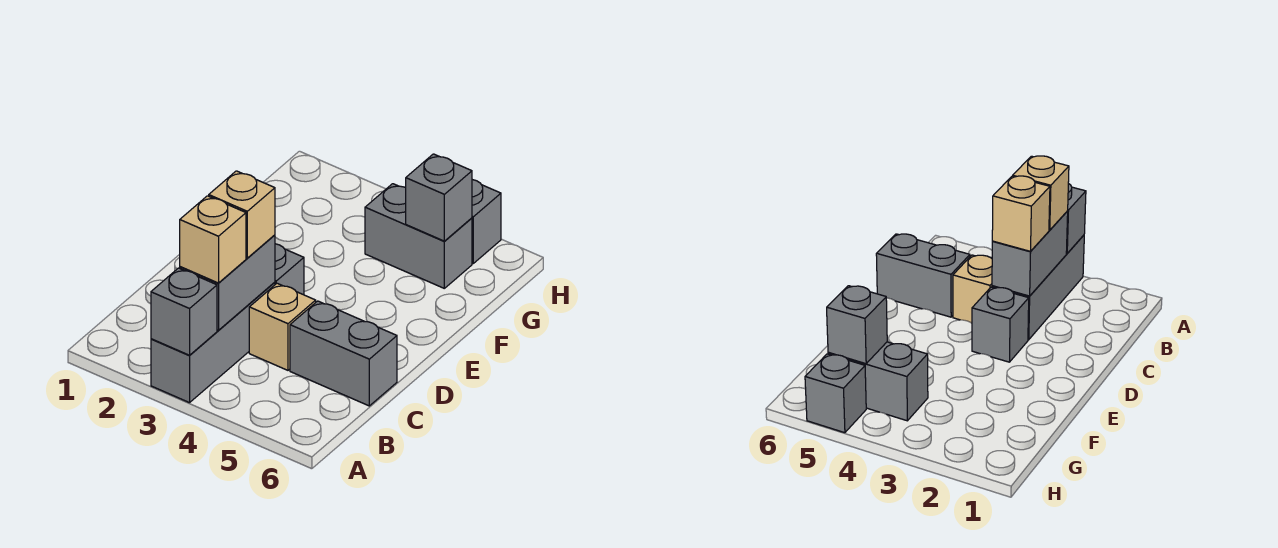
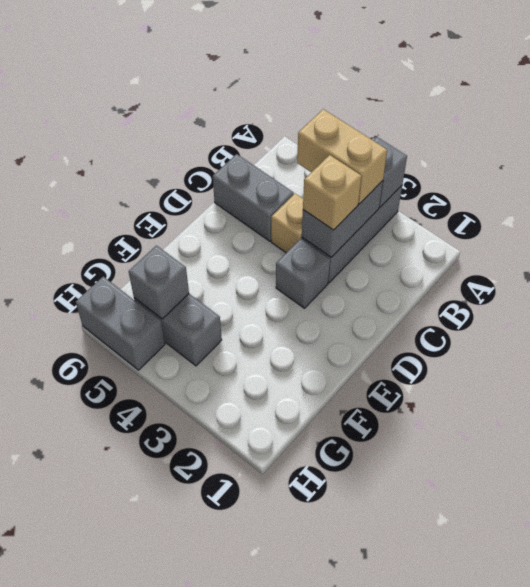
tan 1x1 brick [180,196,246,283] -> tan 1x2 brick [297,109,387,204]
grey 1x1 brick [472,180,501,263] -> grey 1x2 brick [76,277,165,370]

